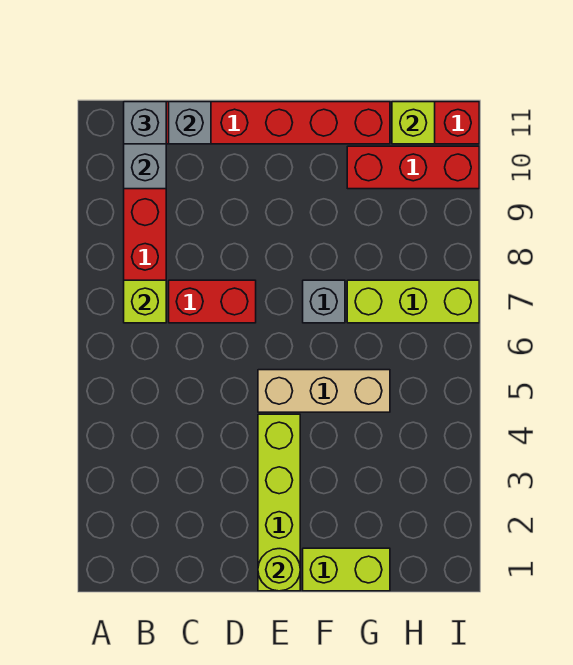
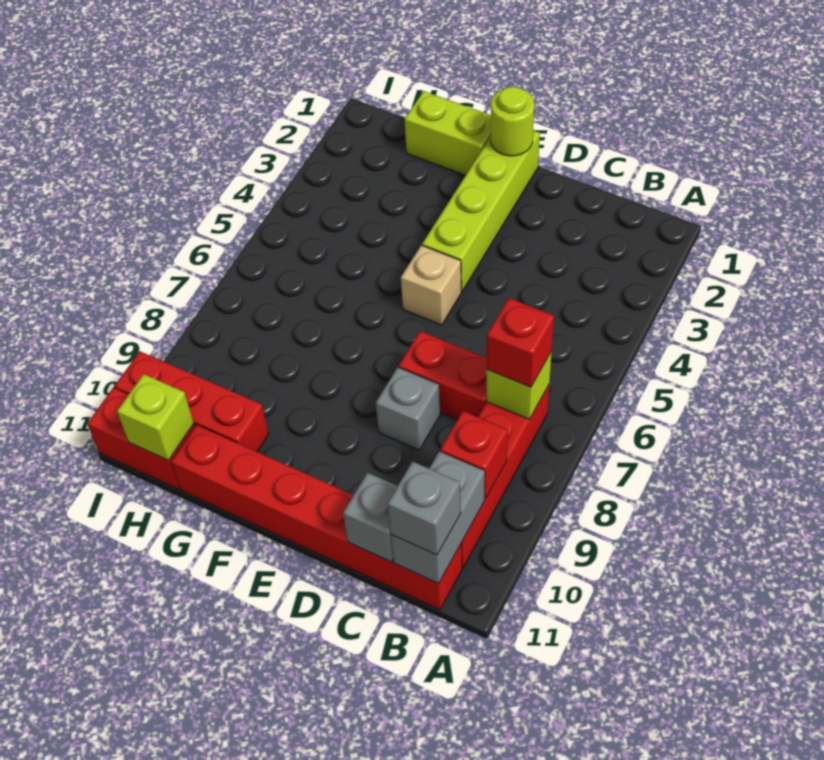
none -> red 1x1 brick [487,298,554,387]
none -> red 1x1 brick [440,411,508,499]
tan 1x3 brick [258,370,390,412] -> tan 1x1 brick [401,245,461,325]
grey 1x1 brick [303,280,345,323] -> grey 1x1 brick moved to [376,367,440,450]
lime 1x3 brick [347,280,479,323] -> none

